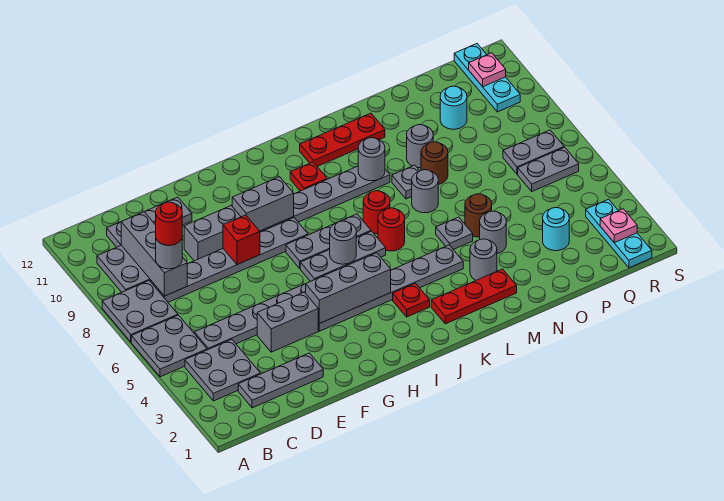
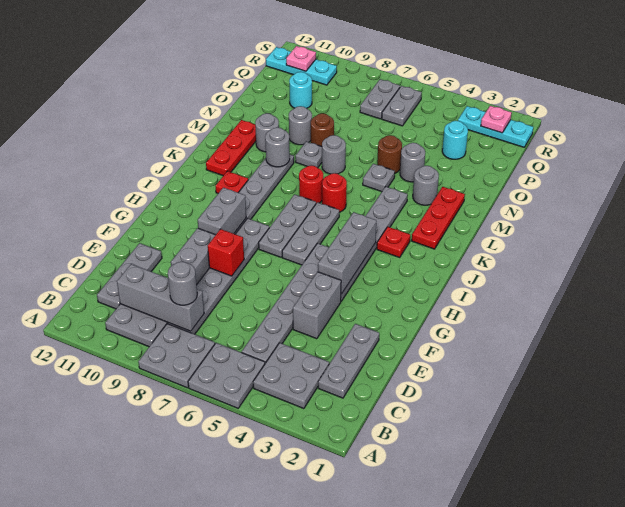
red 1x1 round brick [156,202,182,245] -> none
grey 1x1 round brick [330,221,356,264] -> grey 1x1 round brick moved to [255,113,279,152]

